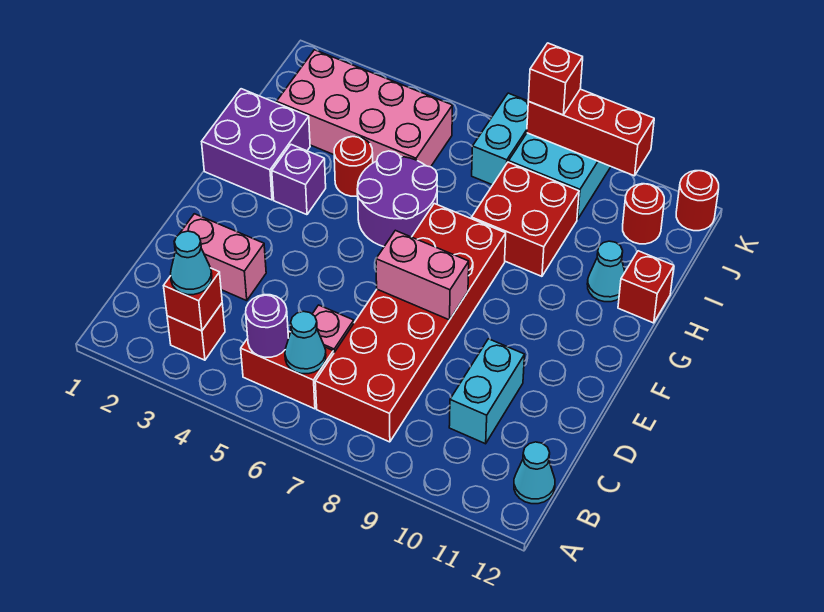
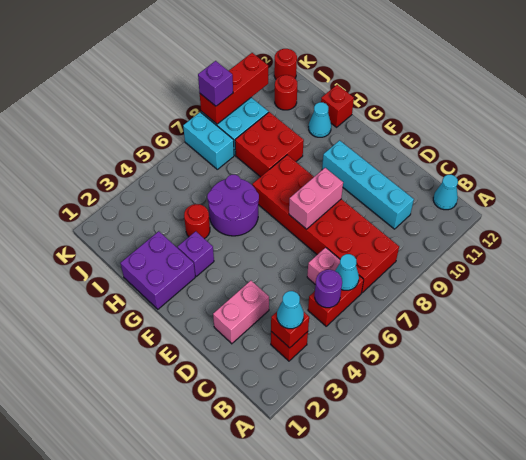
cyan 1x2 brick [449,339,525,444] -> cyan 1x4 brick [322,140,414,229]
pink 2x4 brick [277,50,453,167] -> none
red 1x1 brick [528,43,583,115] -> purple 1x1 brick [198,61,233,106]

